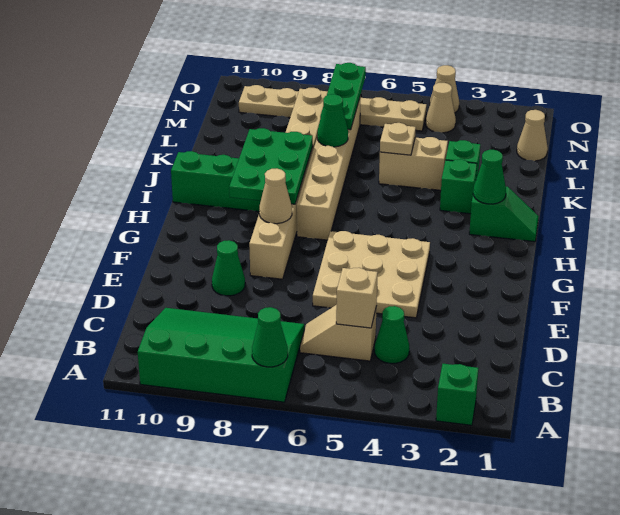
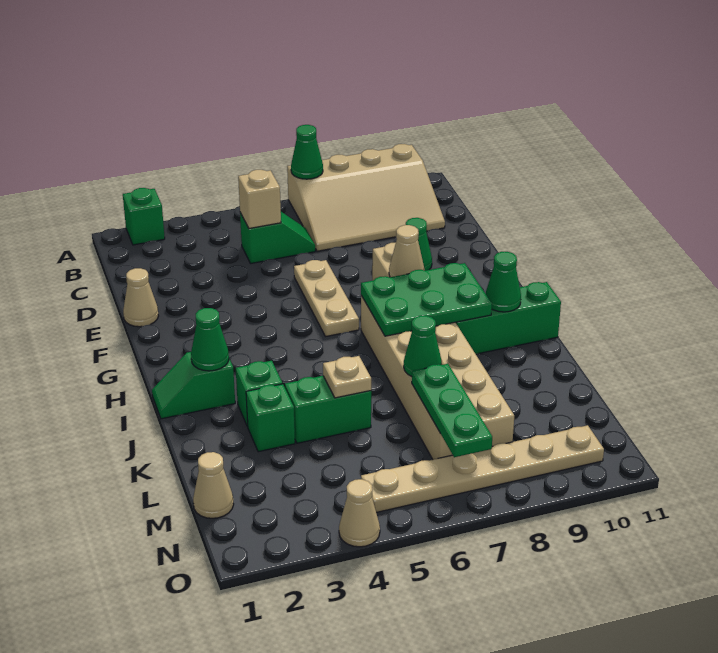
green 3x4 slope [138,308,304,402] -> tan 3x4 slope [287,144,445,251]
green 1x1 cone [375,306,409,363] -> green 1x1 cone moved to [486,252,521,312]
tan 1x2 slope [300,305,376,361] -> green 1x2 slope [240,212,315,264]
tan 3x3 plate [313,231,430,318] -> tan 1x3 plate [294,260,359,337]
green 2x3 plate [229,128,313,204] -> green 2x3 plate turned to [361,263,492,336]
tan 1x2 brick [379,137,448,190] -> green 1x2 brick [285,376,371,443]
tan 1x1 cone [426,83,456,133] -> tan 1x1 cone moved to [123,268,158,327]

